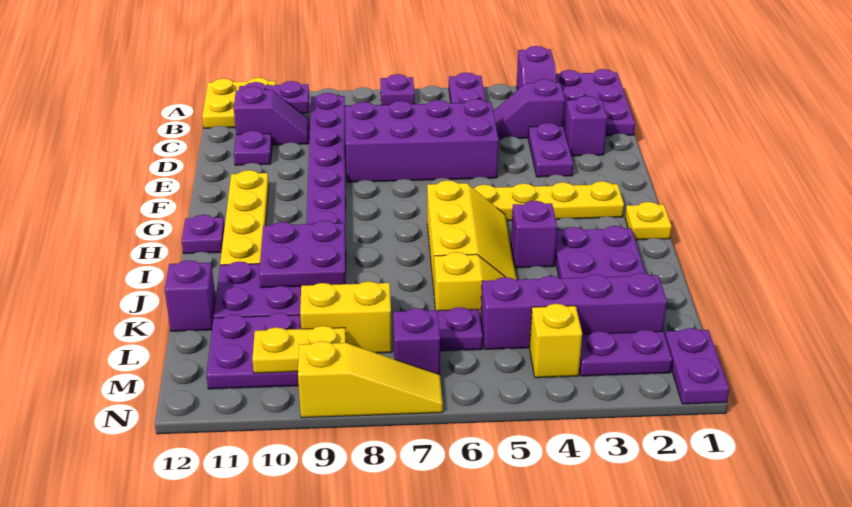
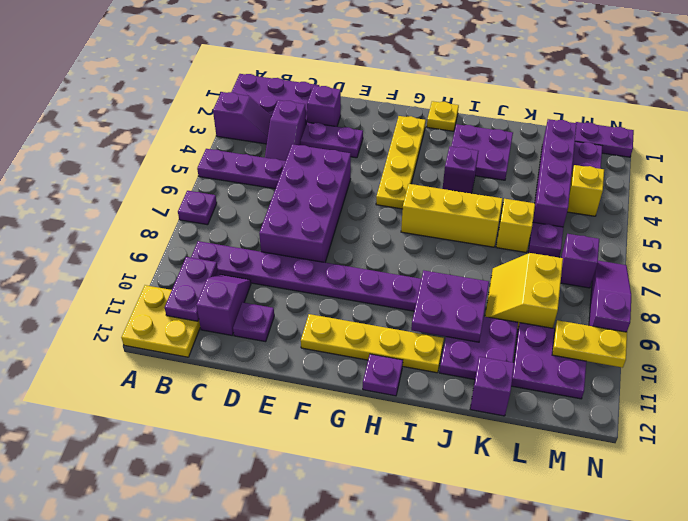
yellow 1x2 plate [252,326,346,373] -> yellow 1x2 plate turned to [552,320,627,368]
yellow 1x3 slope [298,341,443,418] -> purple 1x3 slope [589,261,631,332]

